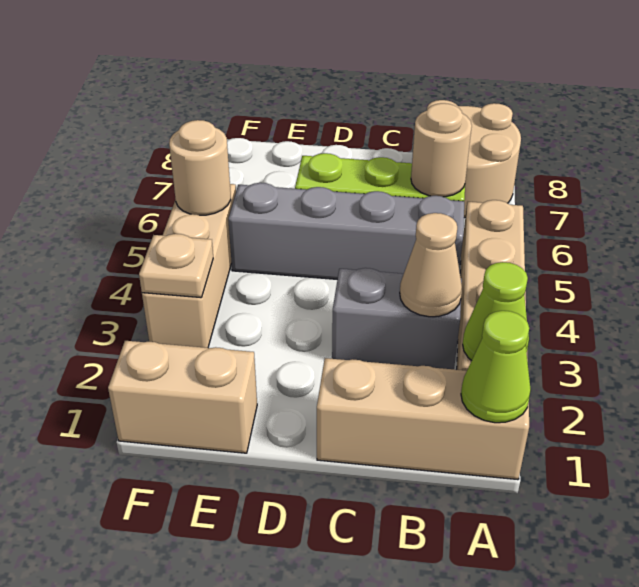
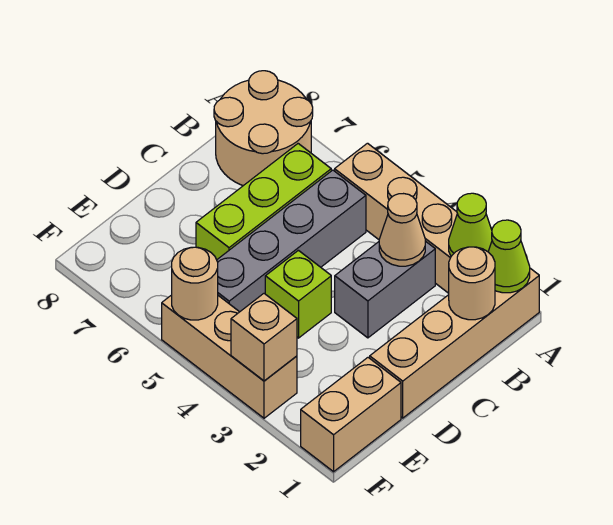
tan 1x3 brick [317,358,529,480] -> tan 1x4 brick [370,268,539,418]
tan 1x1 round brick [411,103,472,197] -> tan 1x1 round brick moved to [449,247,495,320]
none -> lime 1x1 brick [265,250,331,338]
tan 1x1 plate [139,234,213,298] -> tan 1x1 brick [231,294,297,381]

